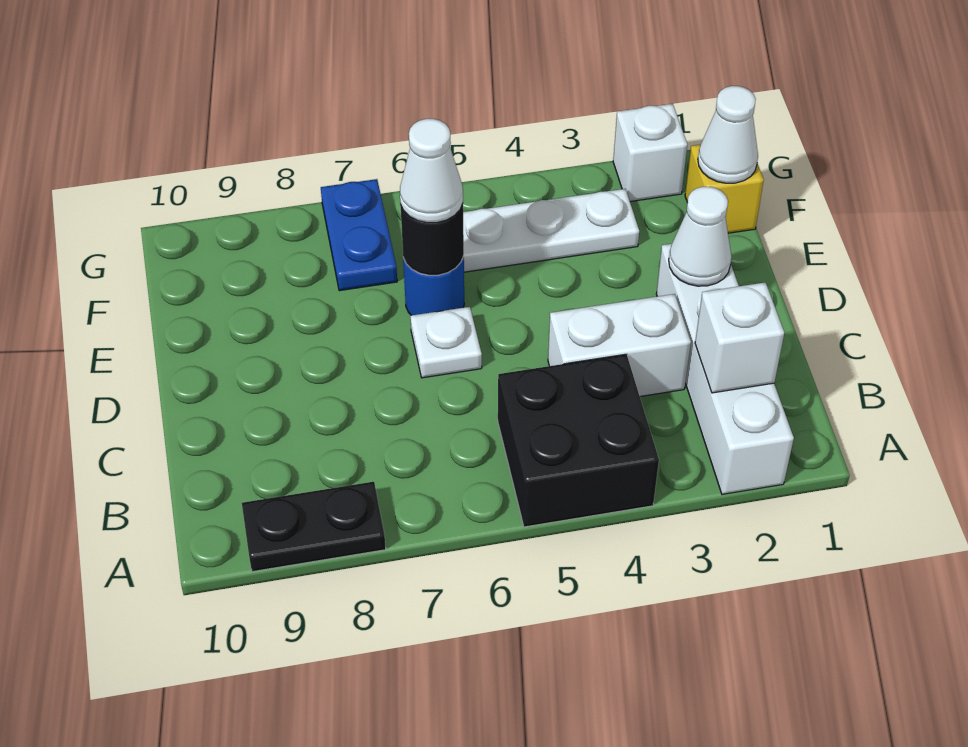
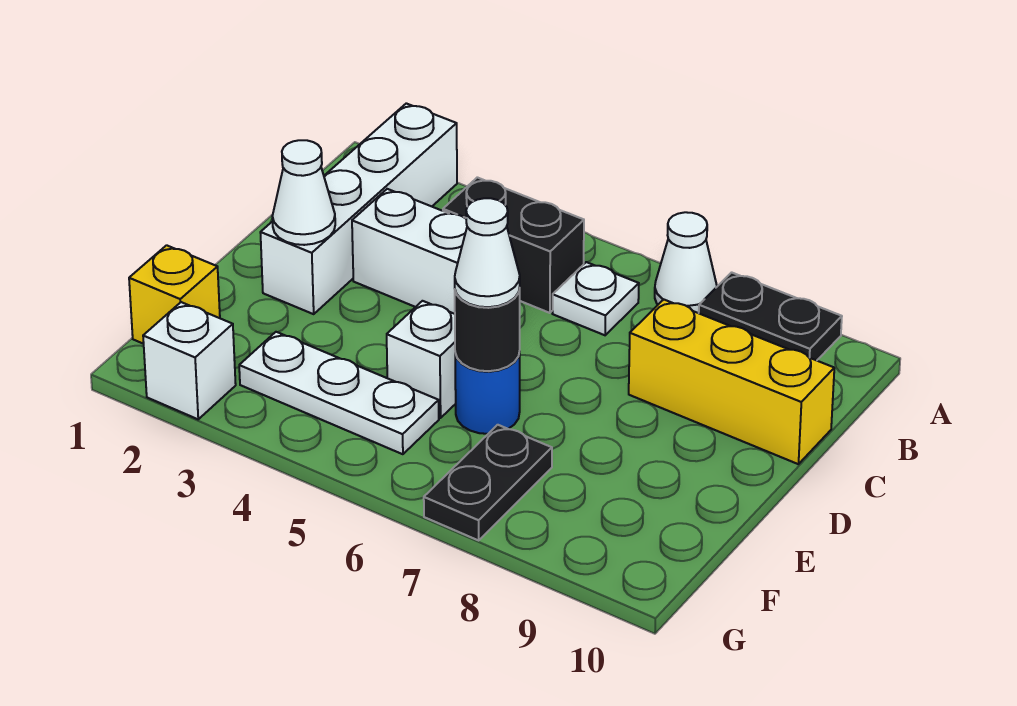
black 2x2 brick [498,354,659,527] -> black 1x2 brick [443,177,584,313]
white 1x1 brick [695,282,784,393] -> white 1x1 brick moved to [387,301,456,418]
none -> yellow 1x3 brick [629,300,834,464]
white 1x1 plate [410,307,482,378] -> white 1x1 plate moved to [552,262,639,335]
white 1x1 cone [698,86,758,183] -> white 1x1 cone moved to [655,212,717,313]
blue 1x2 plate [321,179,397,291] -> black 1x2 plate [424,425,552,540]

